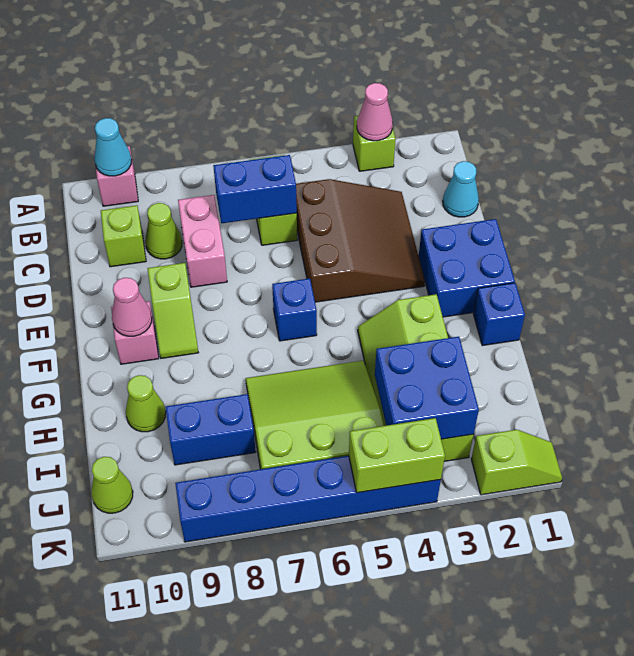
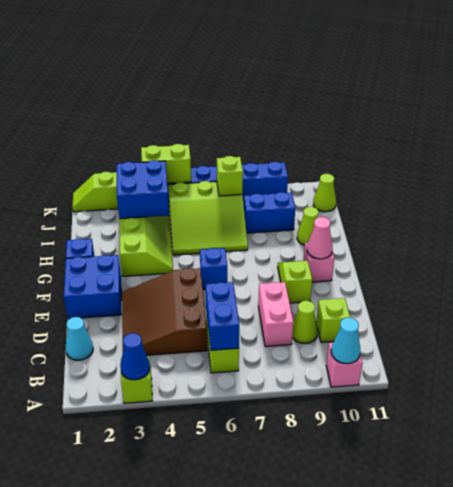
pink 1x1 cone [357,83,393,141] -> blue 1x1 cone [120,333,150,380]
blue 1x2 brick [213,155,297,223] -> blue 1x2 brick turned to [206,282,239,350]
none -> lime 1x1 brick [217,156,243,196]

